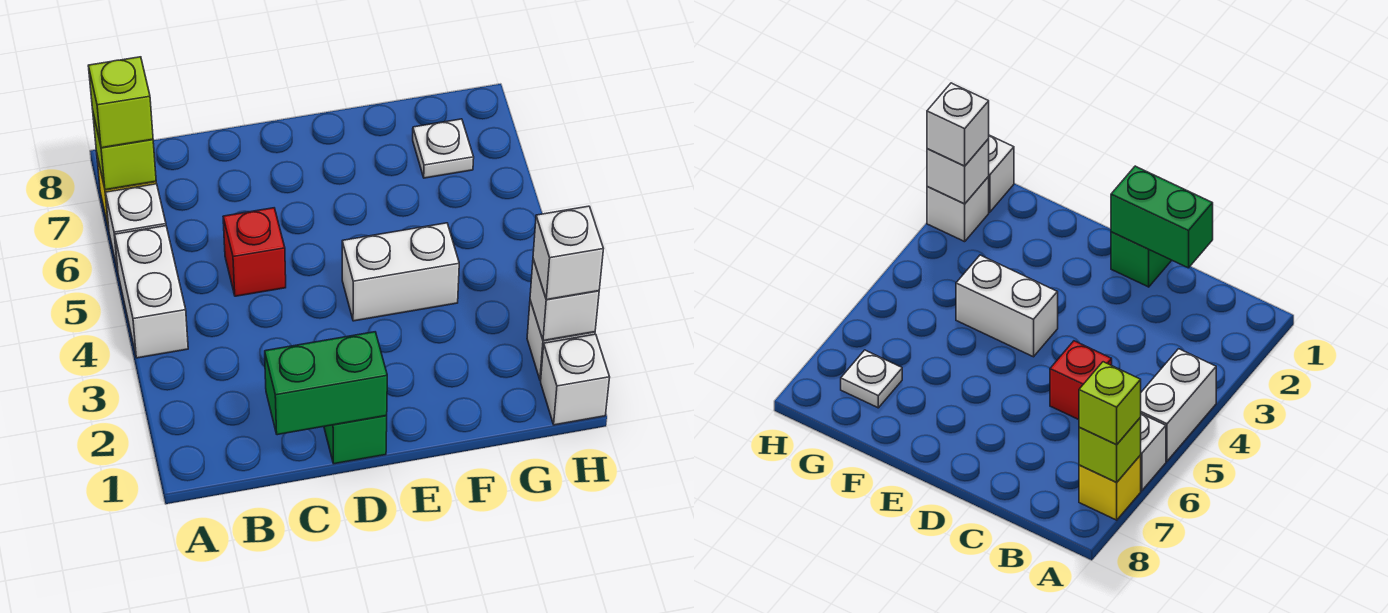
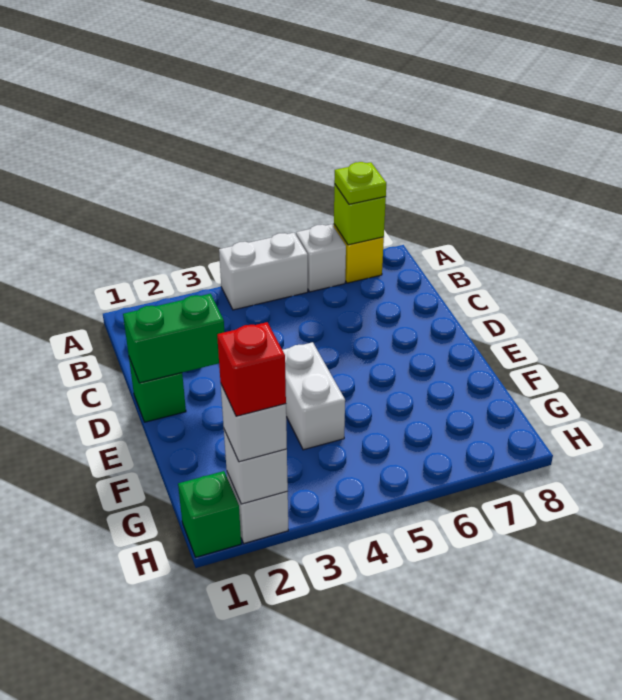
lime 1x1 brick [88,57,153,148] -> lime 1x1 plate [334,162,386,204]
green 1x2 brick [265,332,387,435] -> green 1x2 brick turned to [123,294,224,383]
red 1x1 brick [223,208,286,296] -> red 1x1 brick moved to [217,322,286,416]
white 1x1 plate [413,119,474,178] -> none
white 1x1 brick [541,334,610,425] -> green 1x1 brick [178,471,241,557]

